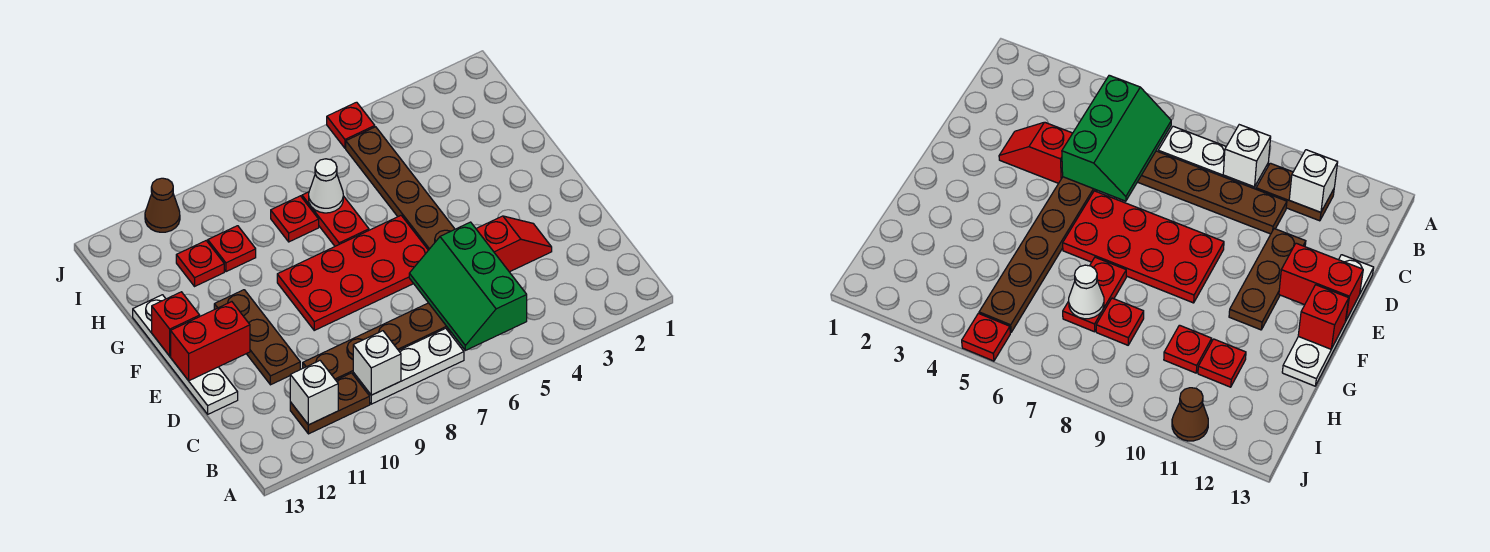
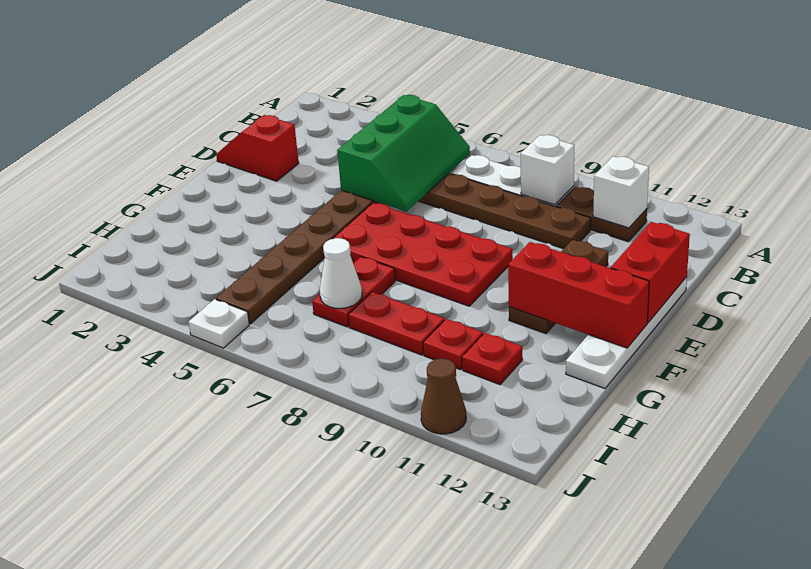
red 1x2 slope [476,216,552,272] -> red 1x2 slope moved to [216,115,299,181]
red 1x2 brick [171,302,250,381] -> red 1x2 brick turned to [611,222,690,323]
red 1x1 brick [152,292,200,356] -> red 1x3 brick [508,242,649,348]
red 1x1 plate [271,196,319,242] -> red 1x2 plate [348,292,444,355]
red 1x1 plate [327,102,375,148] -> white 1x1 plate [188,299,249,348]

